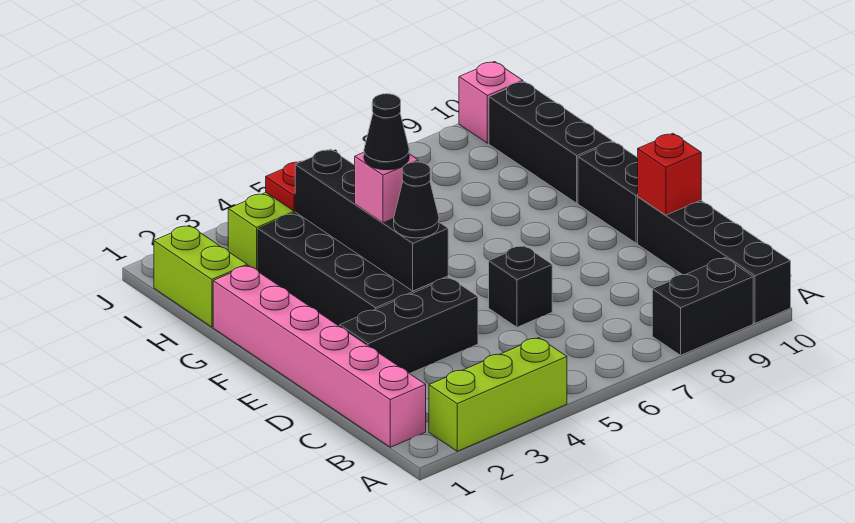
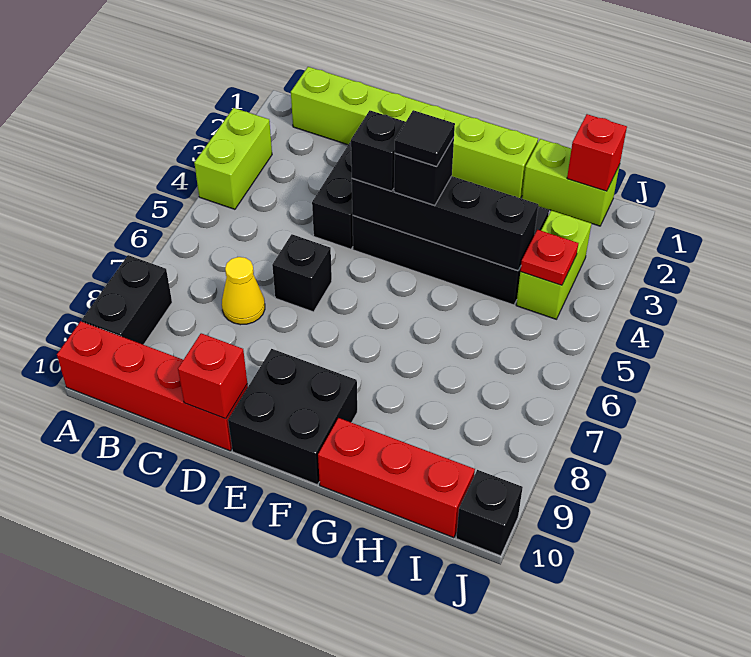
lime 1x3 brick [429,338,567,451] -> lime 1x2 brick [194,108,272,209]
black 1x4 brick [638,197,791,323] -> red 1x4 brick [57,321,248,451]
pink 1x6 brick [213,265,426,447] -> lime 1x6 brick [291,67,538,198]
none -> yellow 1x1 cone [222,257,265,325]
black 1x1 cone [394,162,439,238] -> black 1x1 brick [351,111,405,191]
black 1x2 brick [578,142,638,243] -> black 2x2 brick [228,349,357,485]
pink 1x1 brick [355,152,418,223] -> black 1x1 brick [394,138,454,206]
black 1x1 cone [364,94,409,170] -> black 1x1 tile [395,110,455,167]
black 1x3 brick [489,82,612,203] -> red 1x3 brick [318,418,475,538]
none -> red 1x1 brick [567,114,627,191]
pink 1x1 brick [459,62,523,143] -> black 1x1 brick [456,470,523,556]

